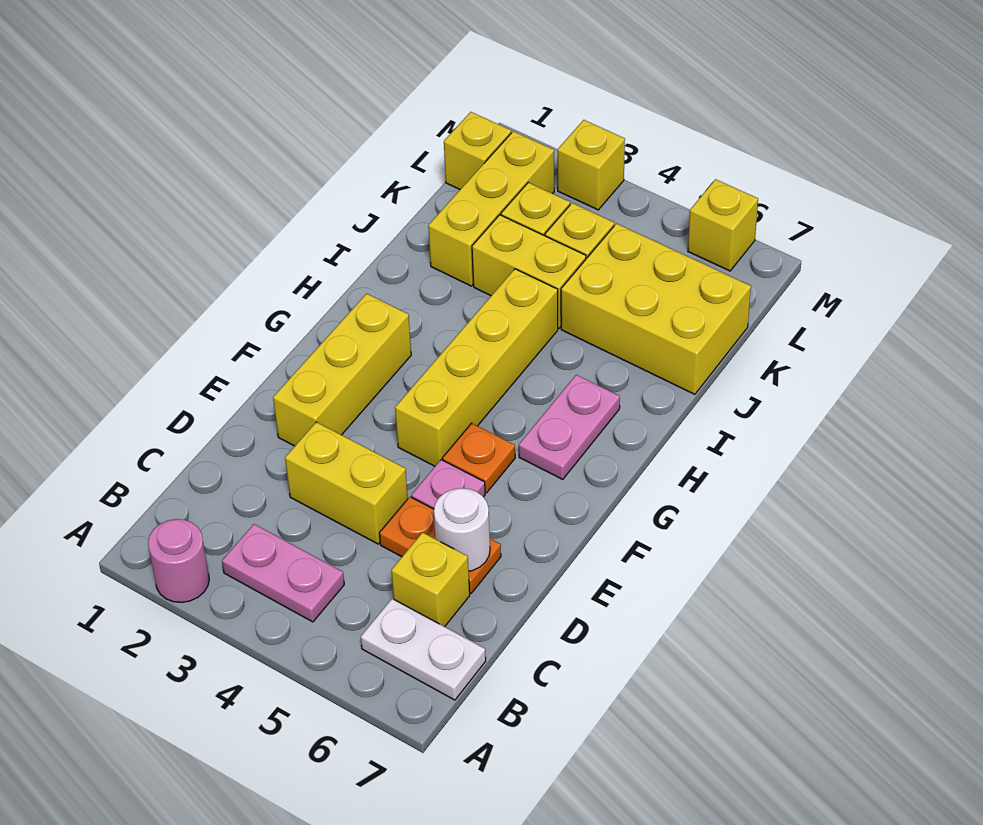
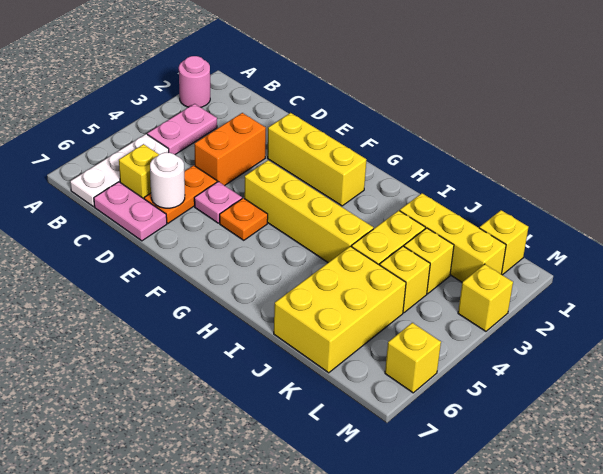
white 1x2 plate [361,599,486,700] -> white 1x3 plate [70,134,169,207]
yellow 1x2 brick [285,422,408,544] -> orange 1x2 brick [194,113,266,186]
pink 1x2 plate [519,375,620,479] -> pink 1x2 plate moved to [94,182,167,241]

